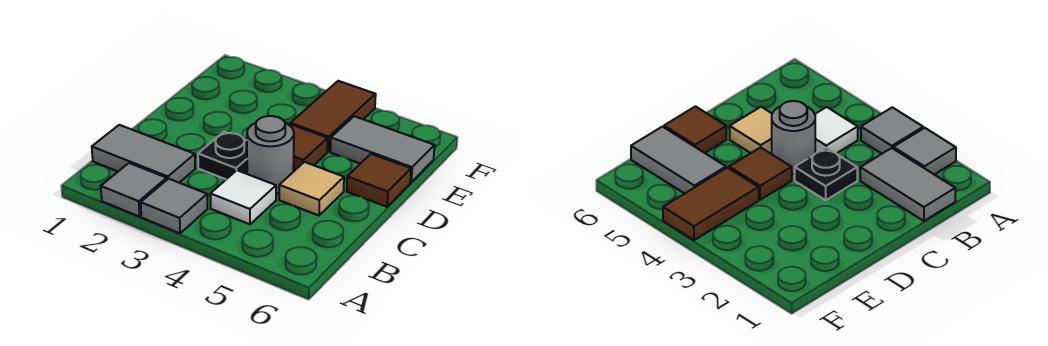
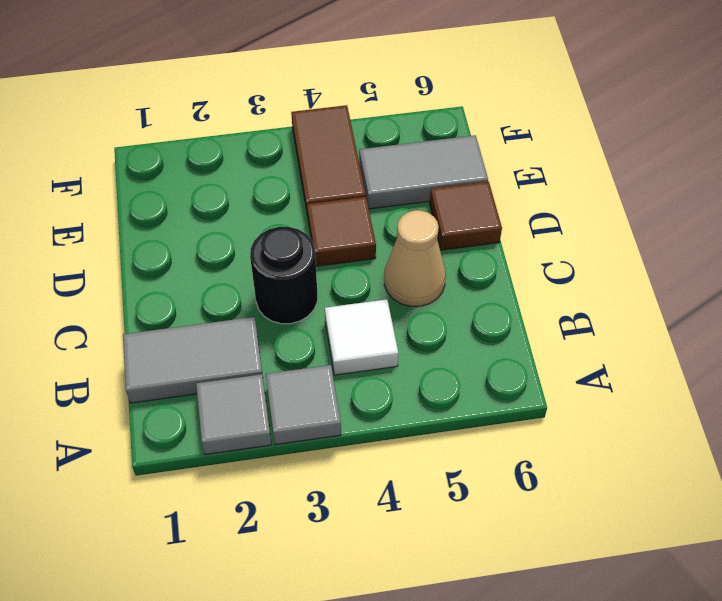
black 1x1 plate [198,132,247,179] -> black 1x1 round brick [250,227,317,324]
grey 1x1 round brick [247,116,294,193] -> none
tan 1x1 tile [279,162,344,216] -> tan 1x1 cone [384,210,446,306]

